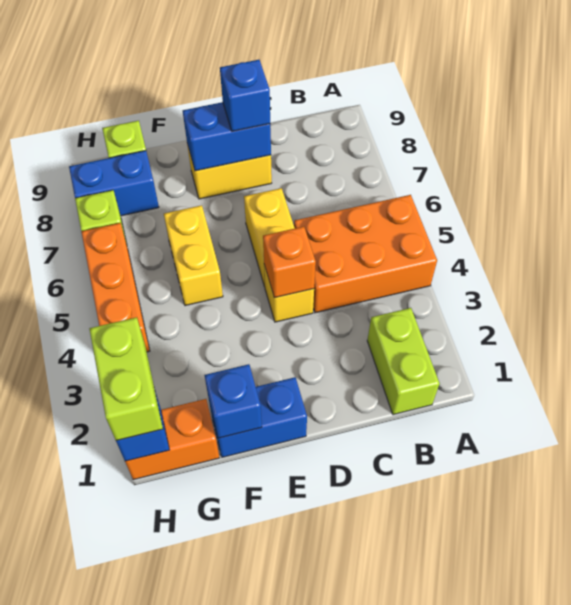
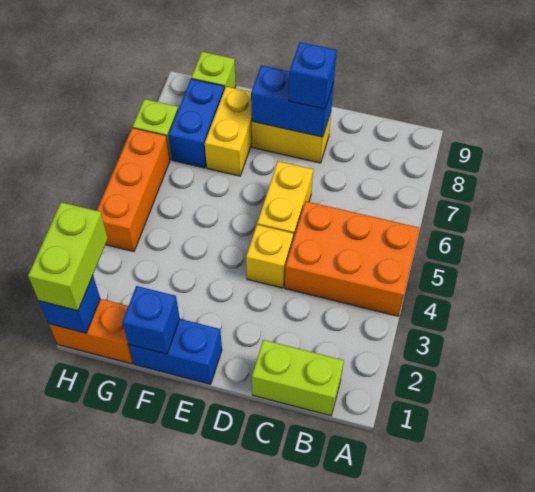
lime 1x2 brick [367,308,440,415] -> lime 1x2 brick turned to [252,340,344,416]
orange 1x1 brick [263,227,316,298] -> none
yellow 1x2 brick [164,205,223,306] -> yellow 1x2 brick moved to [205,87,252,176]
blue 1x2 brick [69,151,159,216] -> blue 1x2 brick turned to [168,79,224,168]

